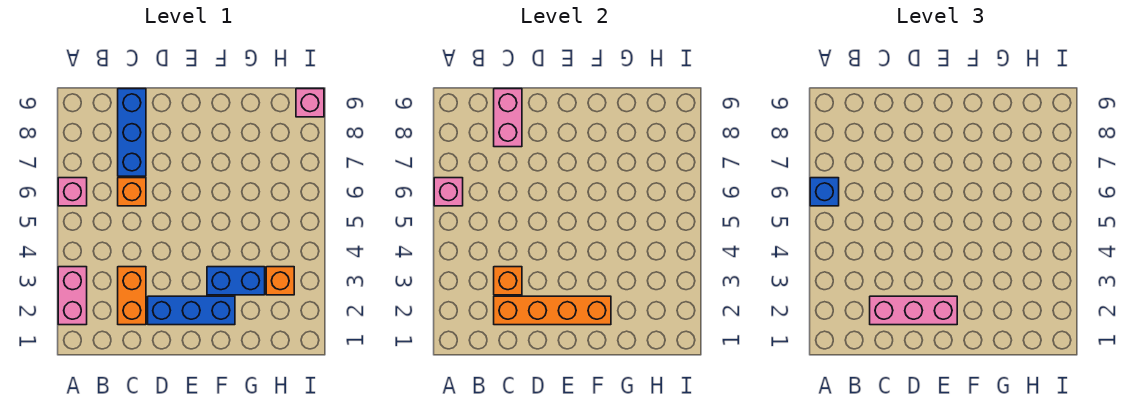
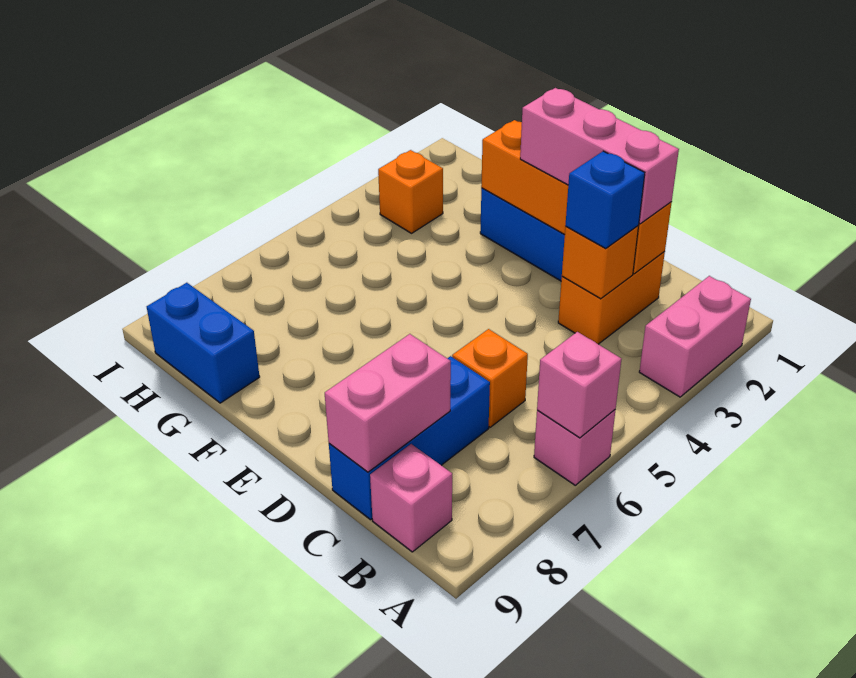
blue 1x1 brick [810,178,839,206] -> blue 1x1 brick moved to [565,151,645,249]
blue 1x2 brick [207,267,265,295] -> blue 1x2 brick moved to [147,283,260,403]
pink 1x1 brick [296,89,324,117] -> pink 1x1 brick moved to [370,444,452,552]

